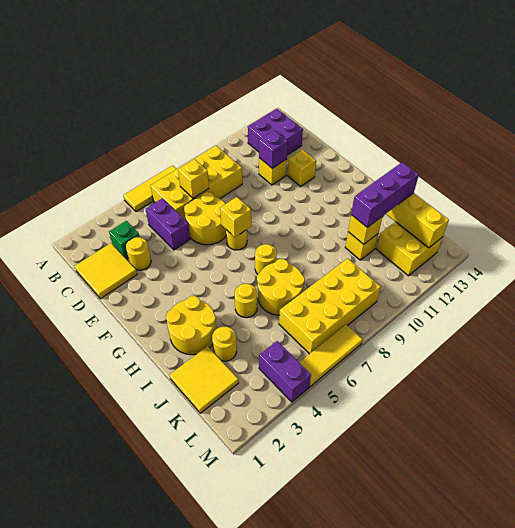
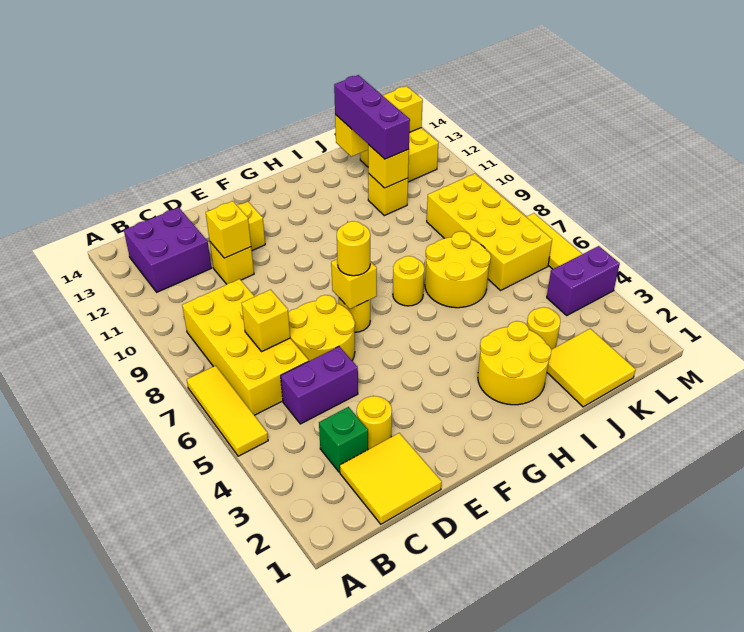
purple 1x1 brick [259,130,288,168] -> yellow 1x1 brick [206,201,251,258]
yellow 1x1 round brick [235,284,257,318] -> yellow 1x1 round brick moved to [337,221,370,276]

